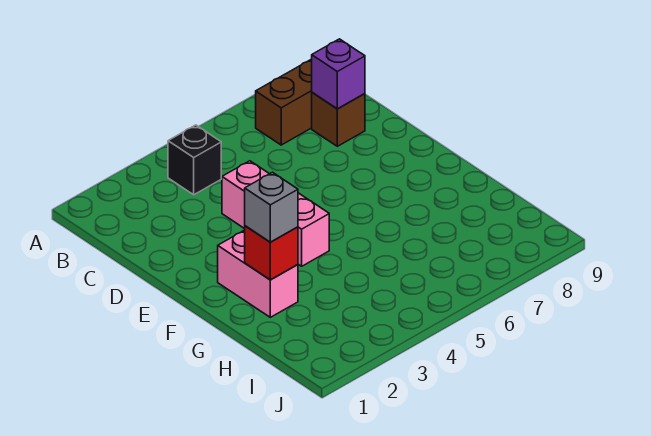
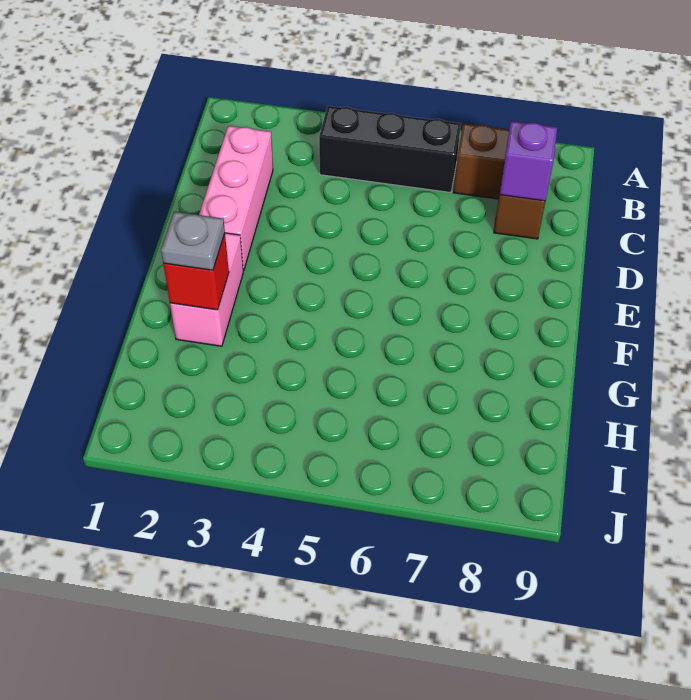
black 1x1 brick [168,125,221,195] -> black 1x3 brick [319,106,461,193]
pink 1x3 brick [222,161,329,266] -> pink 1x3 brick moved to [199,126,273,271]
grey 1x1 brick [245,172,298,242] -> grey 1x1 plate [161,212,225,270]

